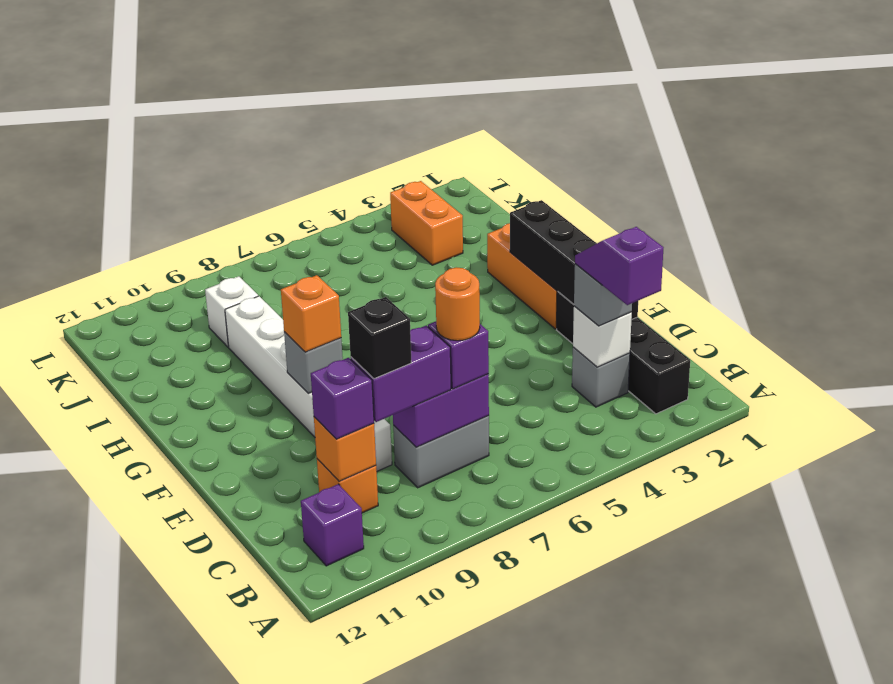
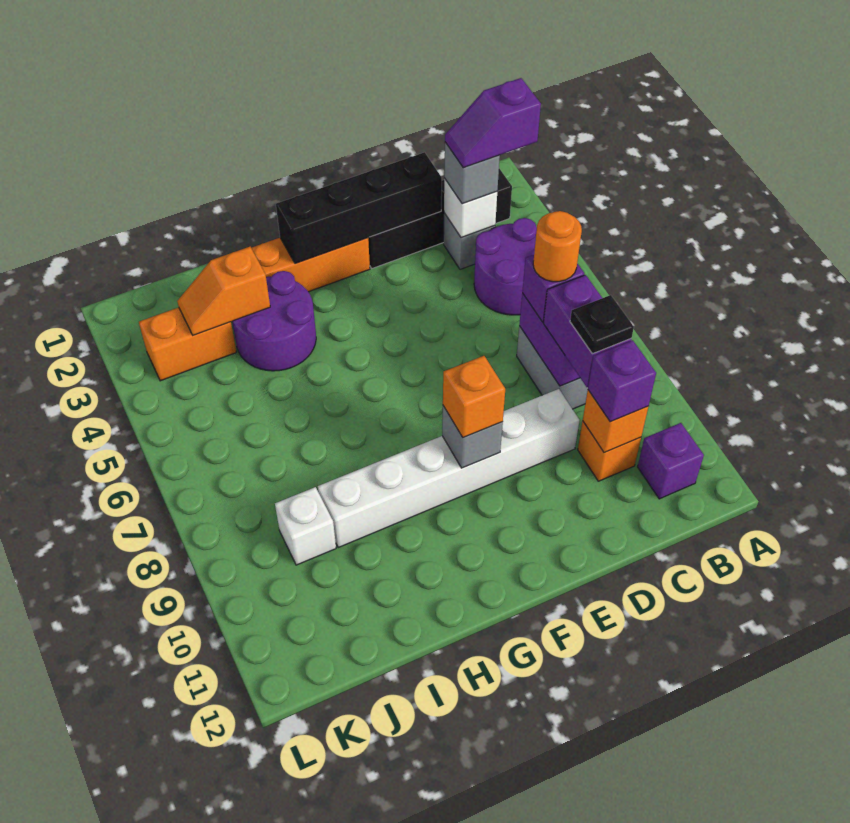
none -> purple 2x2 round brick [474,218,537,315]
black 1x1 brick [348,297,411,379] -> black 1x1 plate [570,295,634,354]
none -> purple 2x2 round brick [232,271,316,371]
none -> orange 1x2 slope [177,247,270,335]

